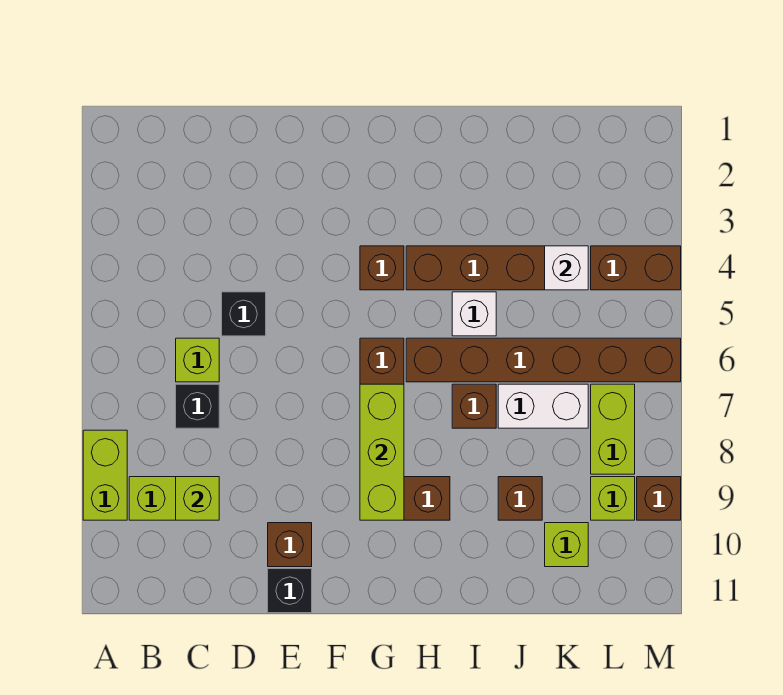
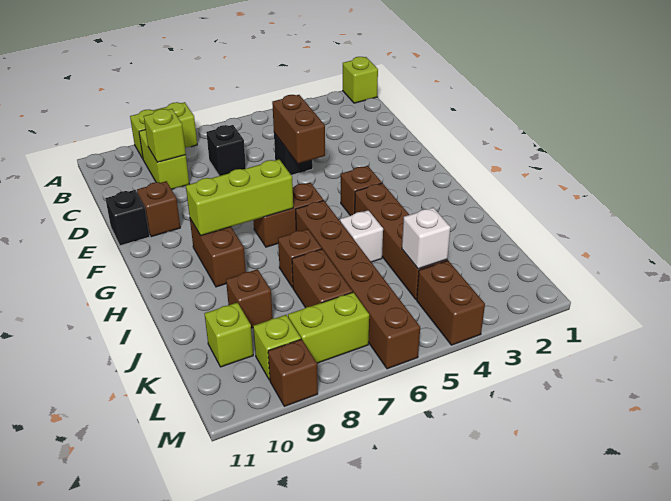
lime 1x1 brick [176,338,219,382] -> lime 1x1 brick moved to [343,57,378,103]
none -> brown 1x2 brick [272,95,325,163]
white 1x2 brick [498,384,588,428] -> brown 1x2 brick [292,249,353,308]

